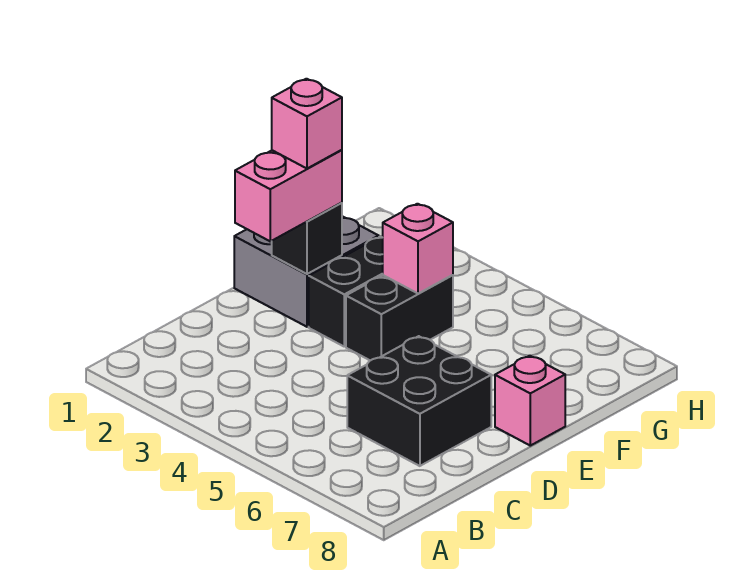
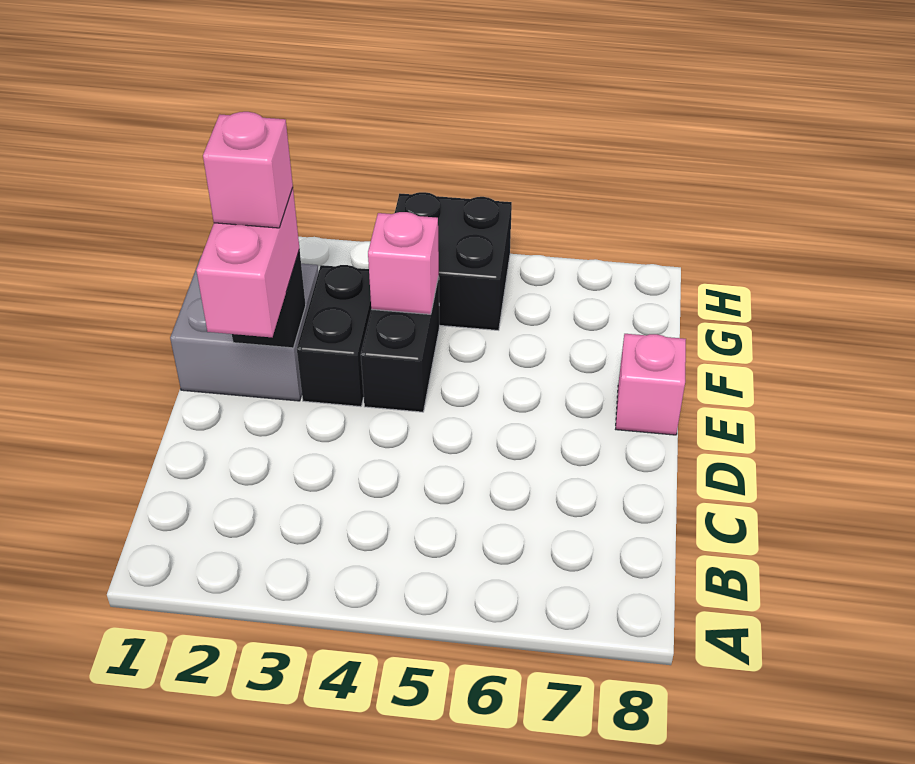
black 2x2 brick [347,336,491,466] -> black 2x2 brick moved to [395,192,512,330]

